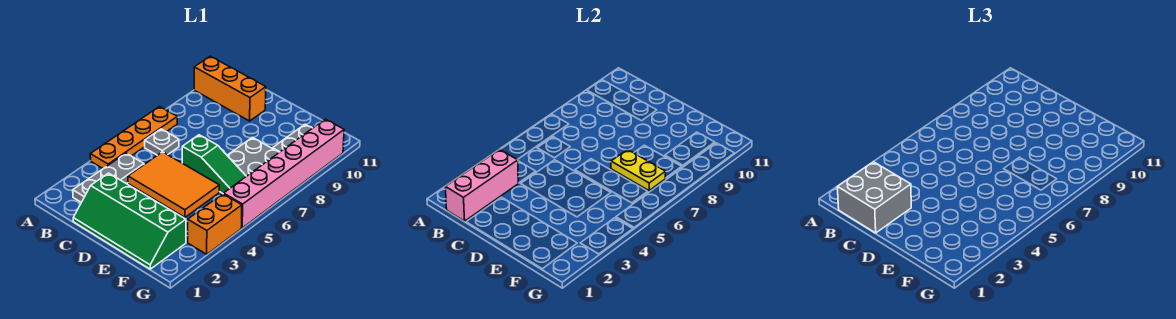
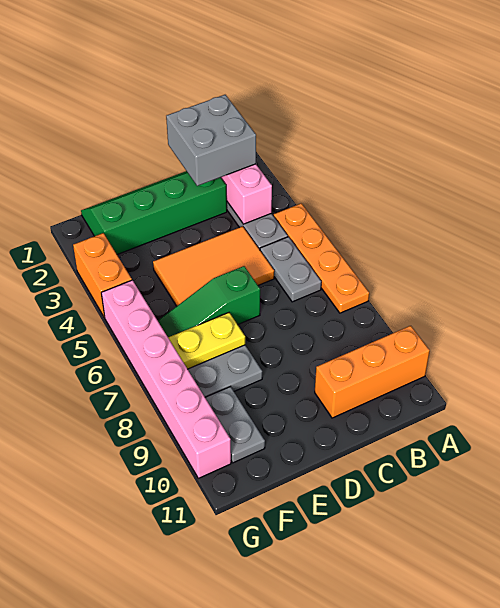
grey 1x1 plate [145,129,179,155] -> grey 1x2 plate [260,237,321,302]

